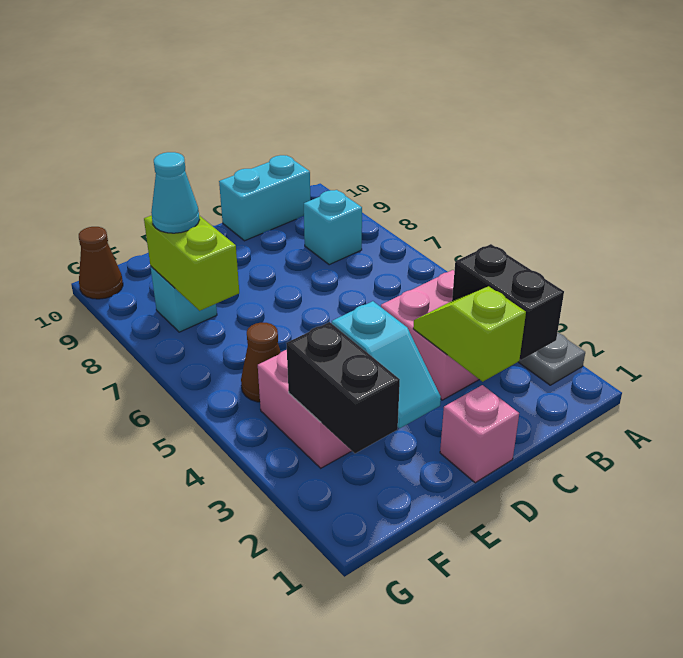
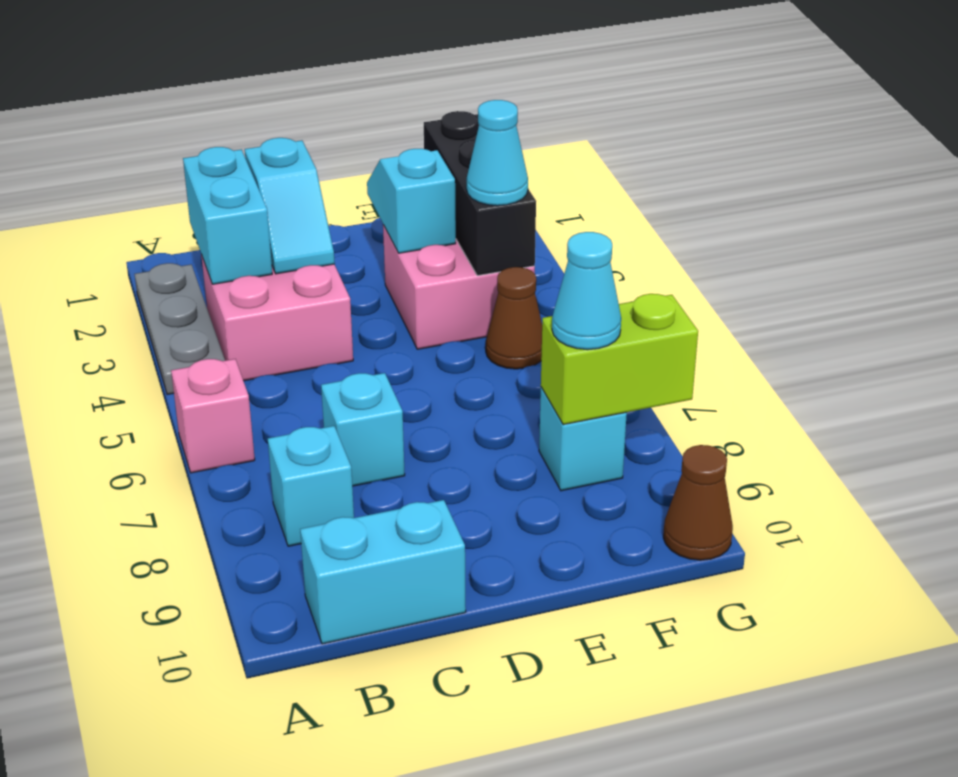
black 1x2 brick [452,244,564,360] -> cyan 1x2 brick [183,147,272,284]
lime 1x2 slope [413,286,526,382] -> cyan 1x2 slope [245,138,335,274]
none -> cyan 1x1 brick [321,373,405,486]
pink 1x1 brick [440,385,519,483] -> pink 1x1 brick moved to [171,359,255,473]
black 1x2 brick [286,322,400,453] -> black 1x3 brick [424,111,536,276]
none -> cyan 1x1 cone [467,100,528,206]
lime 1x2 brick [144,215,239,311] -> lime 1x2 brick turned to [541,294,698,425]

